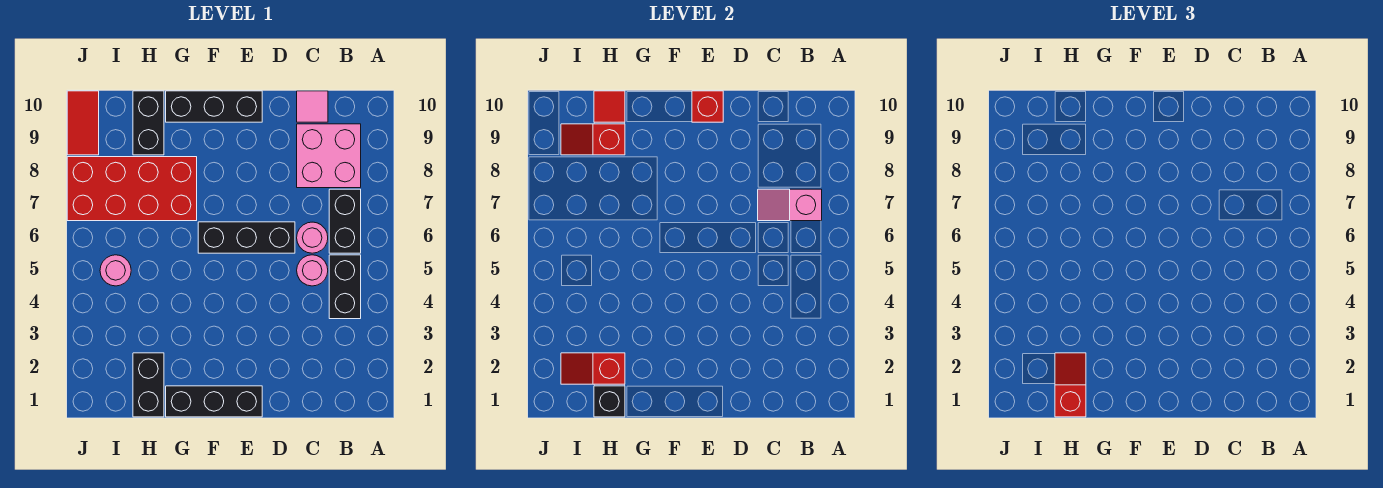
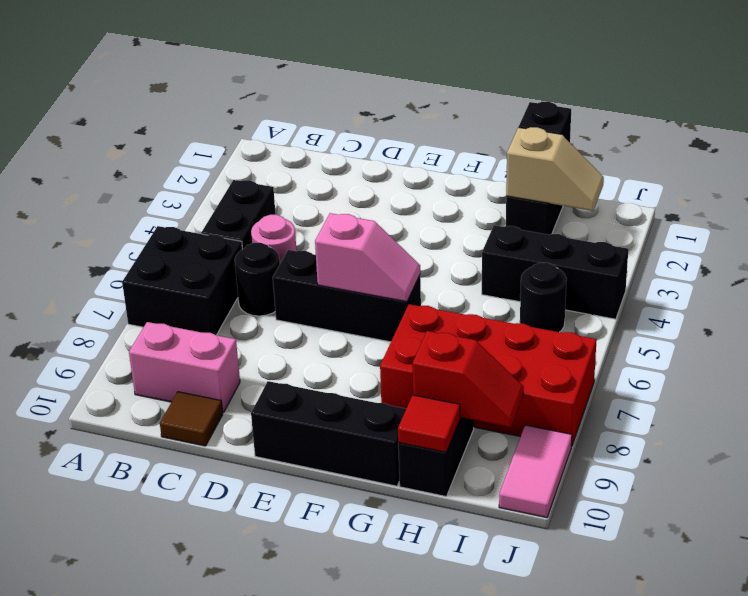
black 1x2 brick [329,189,361,253] -> black 2x2 brick [122,226,242,335]
pink 1x2 slope [758,189,822,221] -> pink 1x2 slope moved to [315,213,420,302]
pink 2x2 brick [297,124,361,188] -> pink 1x2 brick [129,322,240,413]
pink 1x1 round brick [297,222,328,253] -> black 1x1 round brick [235,243,280,316]
pink 1x1 tile [297,91,328,122] -> brown 1x1 tile [160,392,223,446]
black 1x3 brick [166,386,262,417] -> black 1x3 brick moved to [482,225,628,319]
red 1x1 brick [692,91,723,122] -> none
red 1x2 slope [1055,353,1086,417] -> none
red 1x2 slope [561,353,625,384] -> tan 1x2 slope [506,127,604,211]
pink 1x1 round brick [100,255,131,286] -> black 1x1 round brick [520,263,567,332]
red 1x2 tile [67,91,99,155] -> pink 1x2 tile [499,425,572,518]

